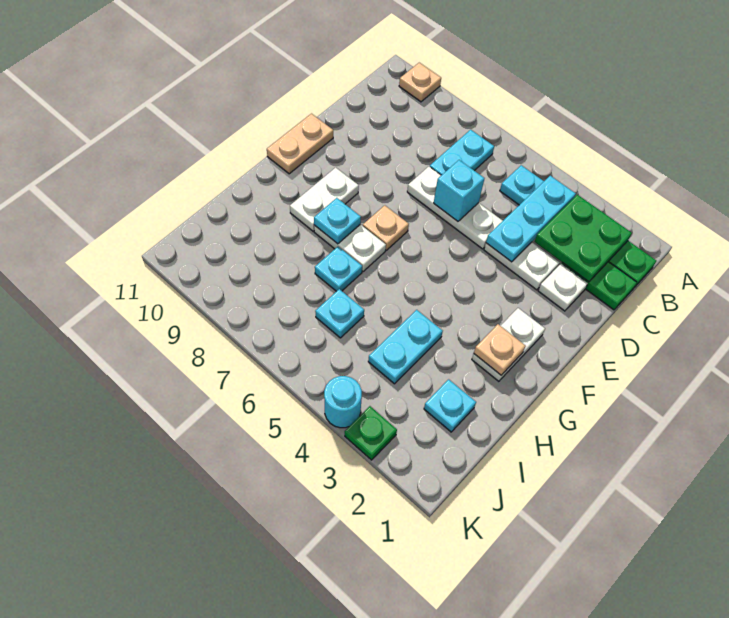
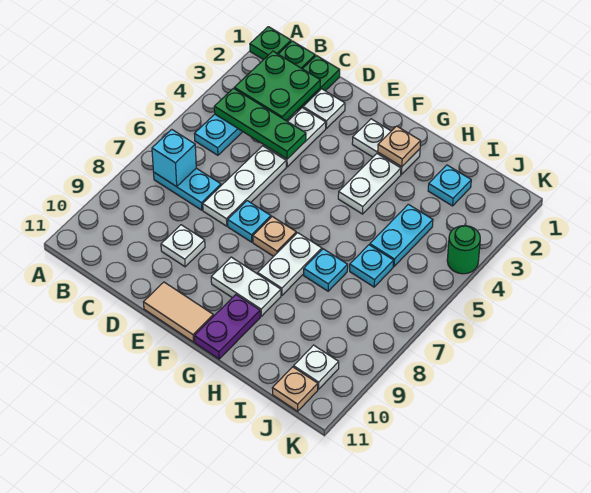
tan 1x1 plate [399,63,441,102] -> tan 1x1 plate moved to [272,367,318,411]
cyan 1x3 plate [486,176,576,262] -> green 1x3 plate [214,88,306,159]
cyan 1x1 brick [434,160,484,221] -> cyan 1x1 brick moved to [152,130,196,187]
none -> white 1x1 plate [161,225,205,267]
tan 1x2 plate [267,114,333,174] -> tan 1x2 tile [144,282,213,342]
none -> white 1x2 plate [338,154,401,214]
cyan 1x1 plate [314,198,361,244] -> cyan 1x1 plate moved to [228,201,271,242]
none -> purple 1x2 plate [194,295,260,359]
cyan 1x2 plate [368,310,443,384] -> cyan 1x2 plate turned to [370,204,433,266]
none -> white 1x1 plate [294,345,339,389]
green 1x1 plate [345,406,397,460] -> green 1x1 plate moved to [250,27,291,60]
cyan 1x1 round brick [324,376,362,428] -> green 1x1 round brick [447,226,480,274]

